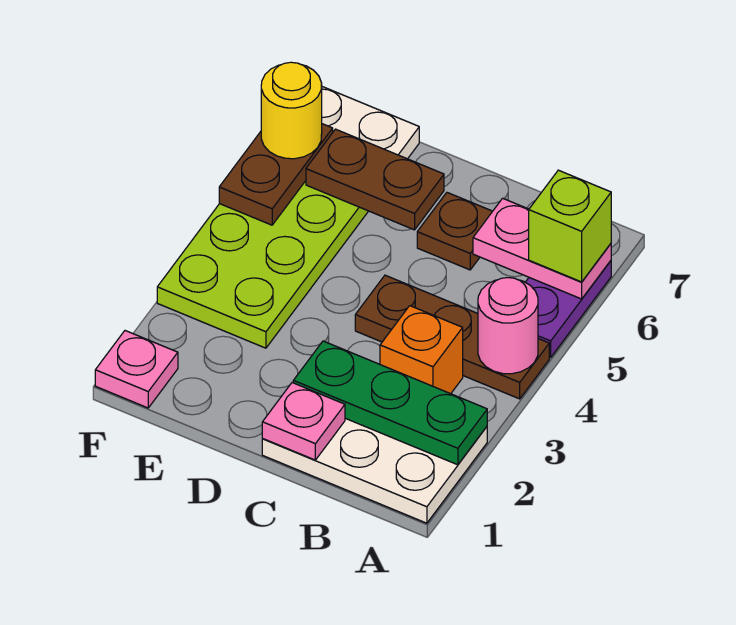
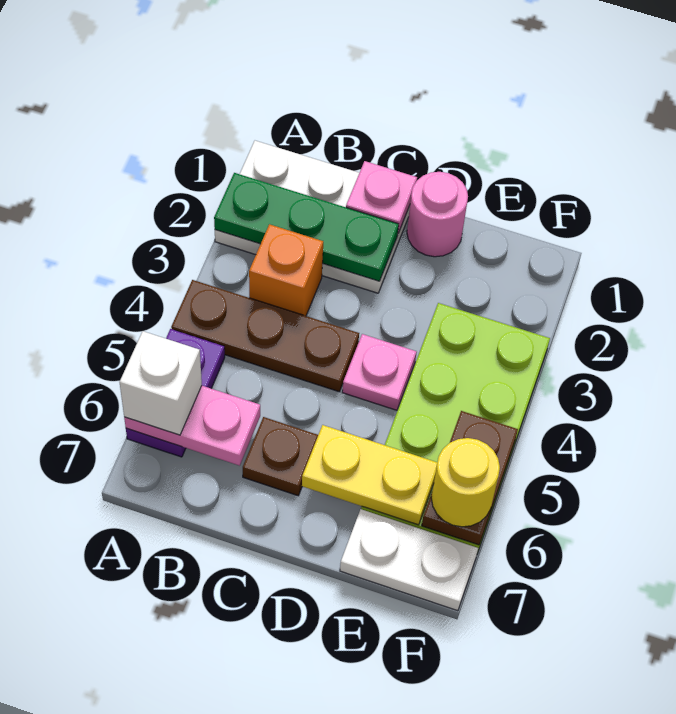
pink 1x1 round brick [478,278,538,374] -> pink 1x1 round brick moved to [407,172,468,257]
lime 1x1 brick [529,170,611,282] -> white 1x1 brick [120,331,202,435]
brown 1x2 plate [306,129,444,230] -> yellow 1x2 plate [302,425,437,525]
pink 1x1 plate [95,331,178,408] -> pink 1x1 plate moved to [342,334,417,410]

